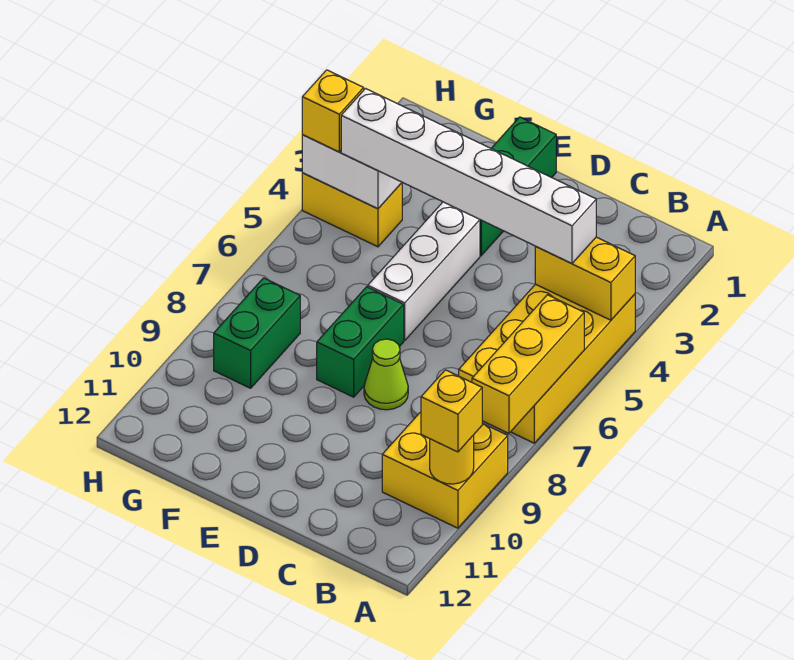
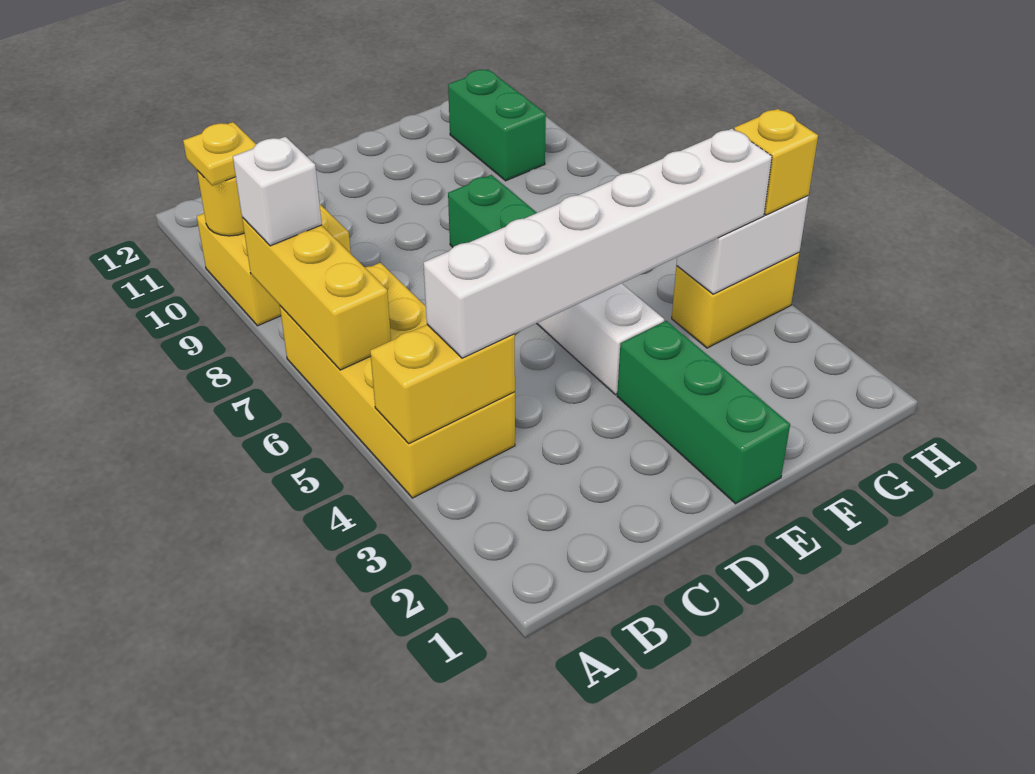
none -> white 1x1 brick [233,137,322,246]
yellow 1x1 brick [421,370,482,452] -> yellow 1x1 plate [183,122,256,186]
lime 1x1 cone [364,339,408,410] -> none
green 1x2 brick [214,278,300,388] -> green 1x2 brick moved to [448,69,546,181]

